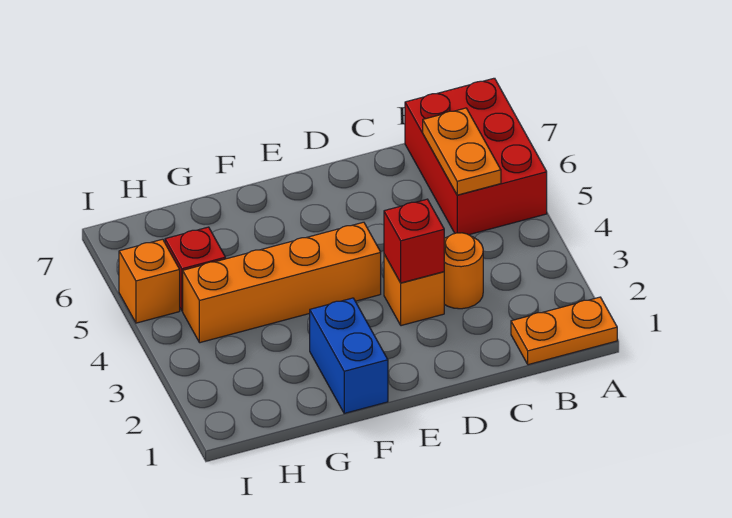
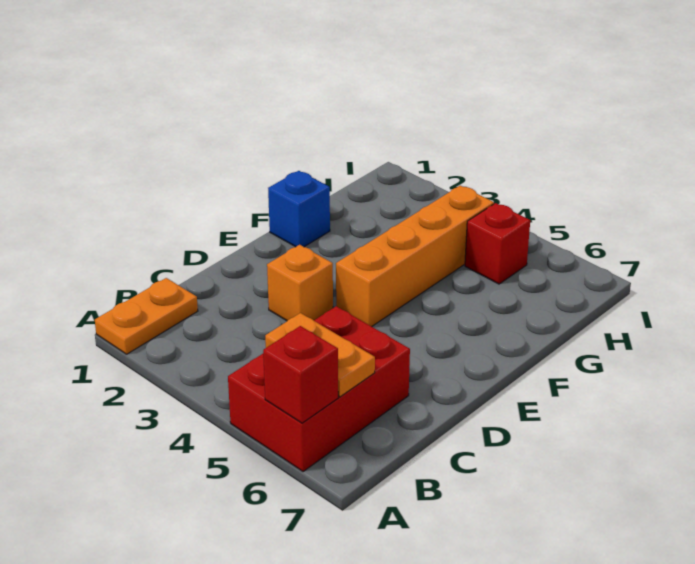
red 2x3 brick [405,78,547,235] -> red 2x3 brick turned to [228,306,410,472]
orange 1x1 round brick [444,233,483,309] -> none
red 1x1 brick [384,199,444,283] -> red 1x1 brick moved to [263,326,338,423]
blue 1x2 brick [310,298,388,413] -> blue 1x1 brick [268,171,330,247]
orange 1x1 brick [119,239,180,323] -> none

